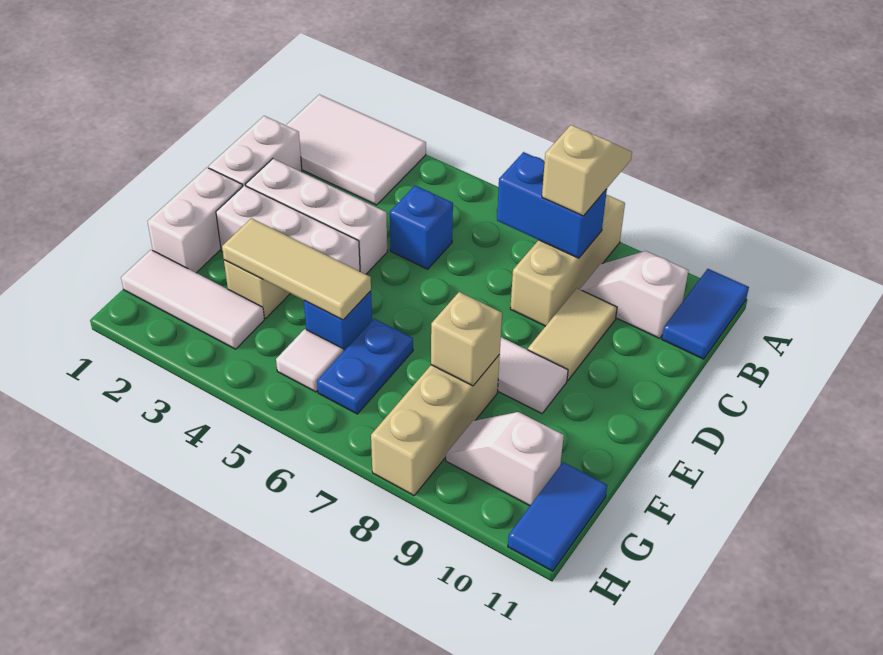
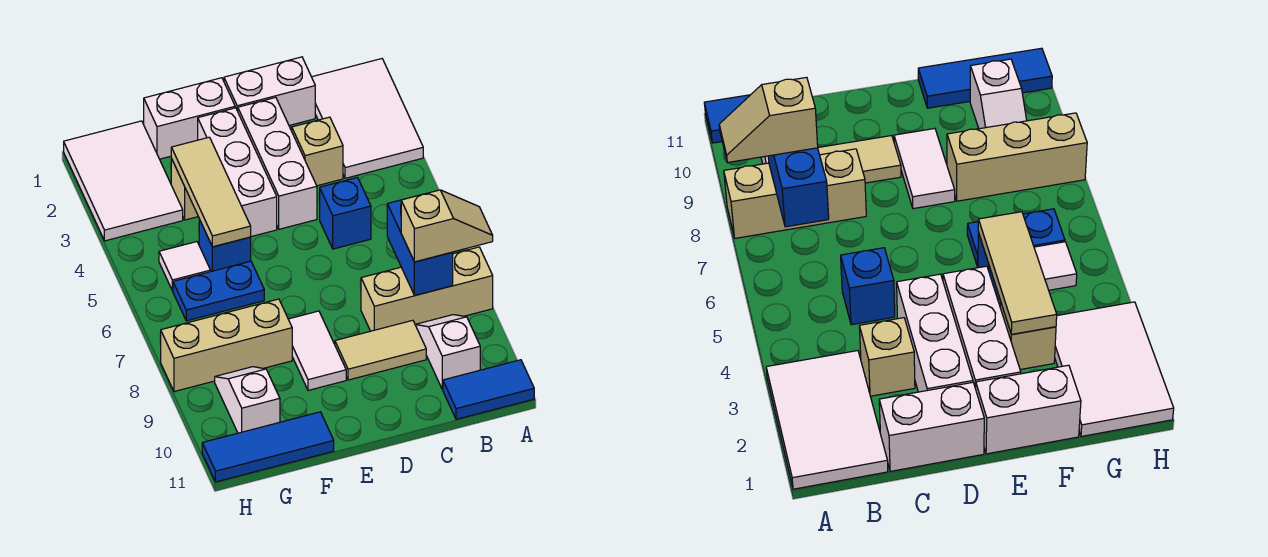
tan 1x1 brick [431,292,502,386] -> tan 1x1 brick moved to [292,117,343,186]
white 1x3 tile [121,250,264,349] -> white 2x3 tile [64,121,183,241]
blue 1x2 tile [508,462,607,571] -> blue 1x3 tile [202,412,334,482]

